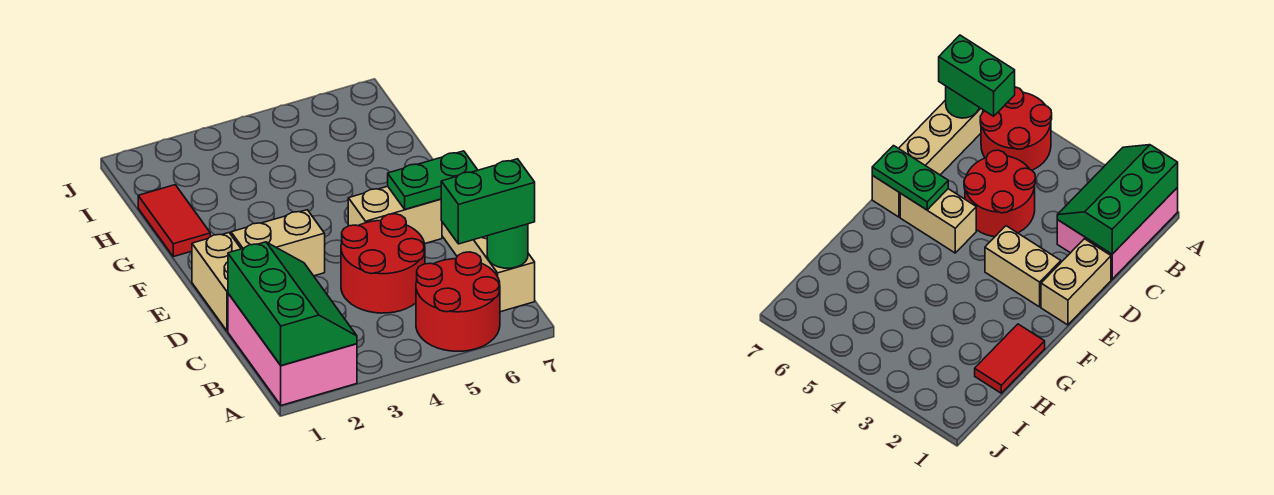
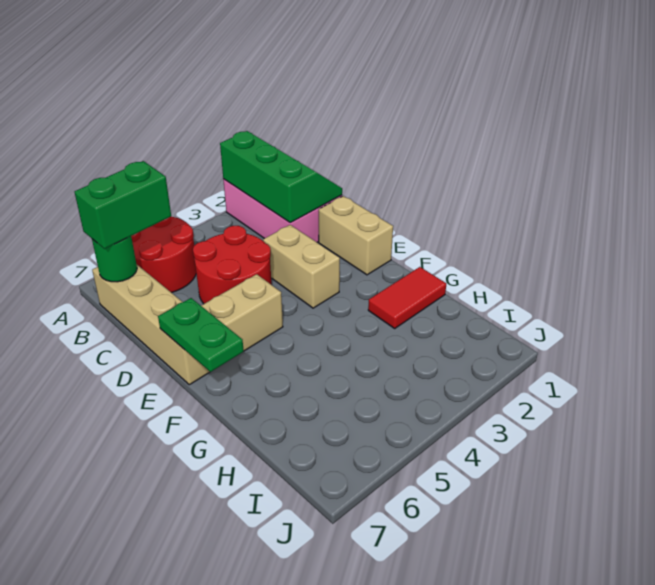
green 2x3 slope [228,242,357,366] -> green 2x3 slope turned to [220,131,342,222]
tan 1x2 brick [231,210,325,276] -> tan 1x2 brick turned to [263,225,340,308]
green 1x2 plate [388,151,477,209] -> green 1x2 plate turned to [158,298,244,372]
red 1x2 tile [138,185,210,257] -> red 1x2 tile turned to [368,267,446,328]

